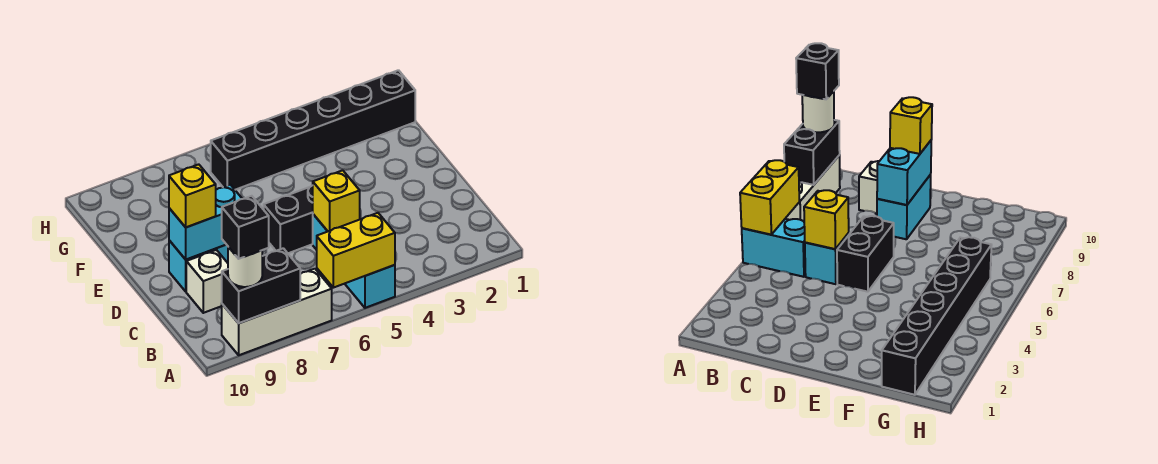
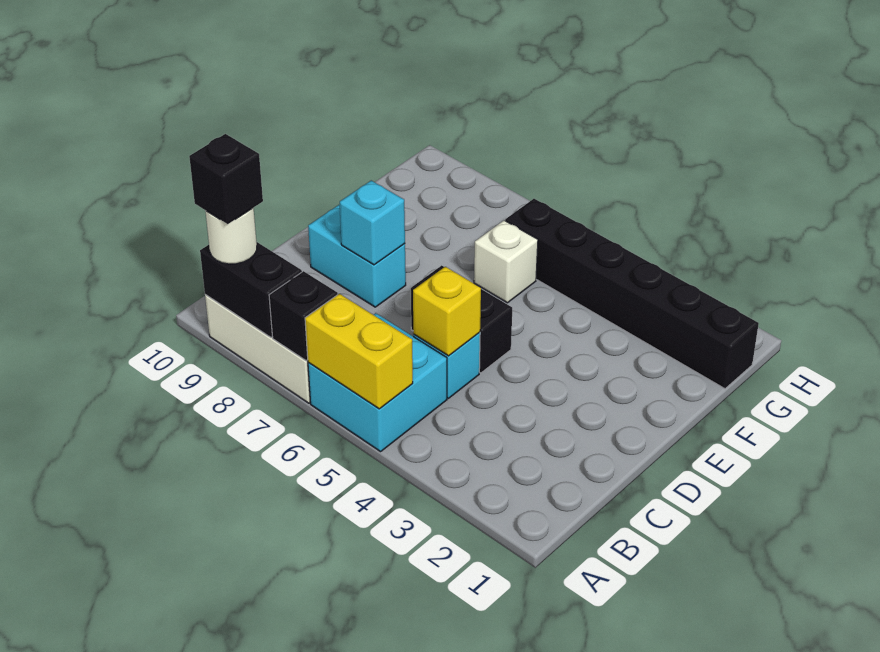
cyan 1x2 brick [345,265,395,308] -> cyan 2x2 brick [308,313,447,452]
none -> black 1x1 brick [269,271,338,361]
white 1x1 brick [186,250,228,313] -> white 1x1 brick moved to [474,220,538,303]
cyan 1x2 brick [169,185,242,260] -> cyan 1x1 brick [340,181,405,265]
yellow 1x1 brick [169,164,216,227] -> none

